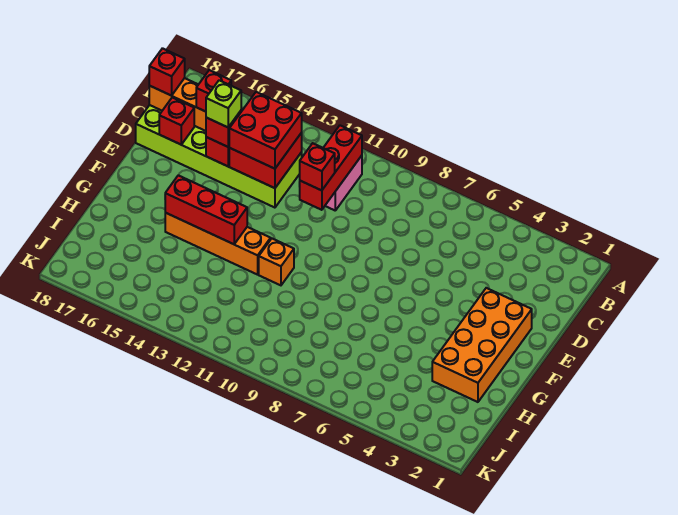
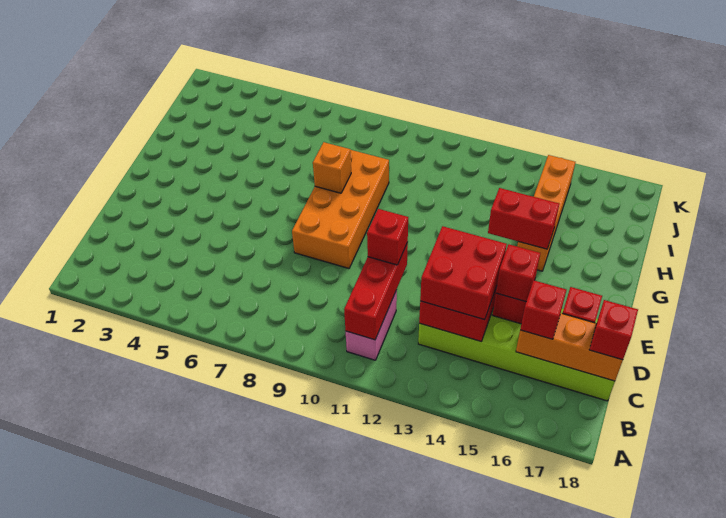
lime 1x1 brick [206,80,241,127] -> none
orange 2x4 brick [432,288,532,402] -> orange 2x4 brick moved to [292,150,389,268]
orange 1x1 brick [259,239,294,285] -> orange 1x1 brick moved to [313,142,351,193]
orange 1x4 brick [165,213,271,275] -> orange 1x4 brick turned to [517,155,575,271]
red 1x3 brick [165,175,247,244] -> red 1x2 brick [488,188,559,249]

